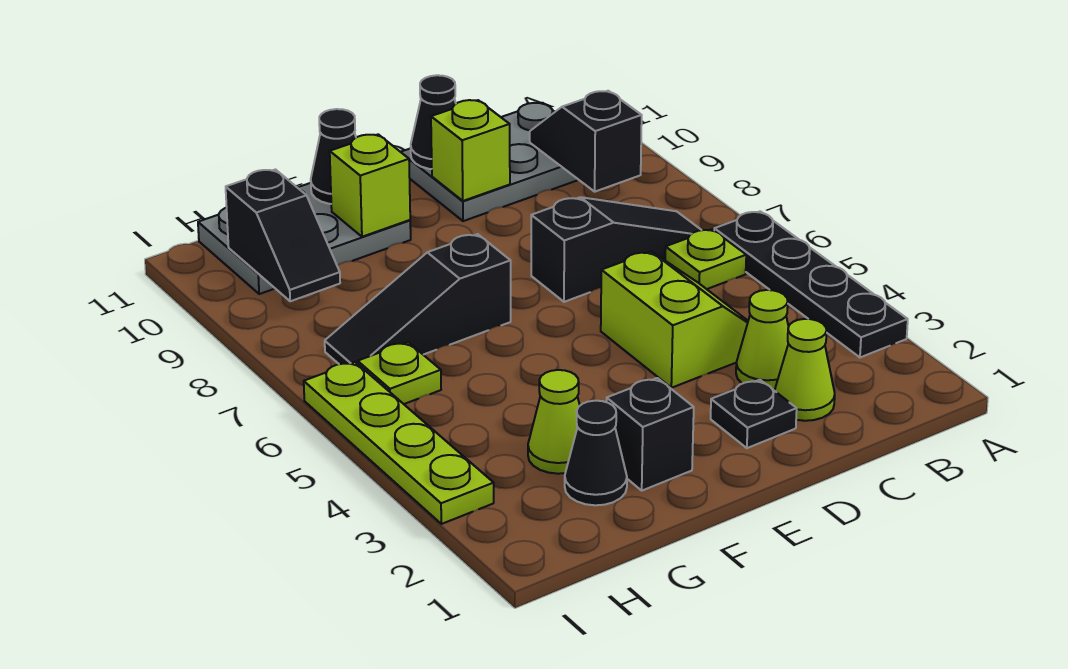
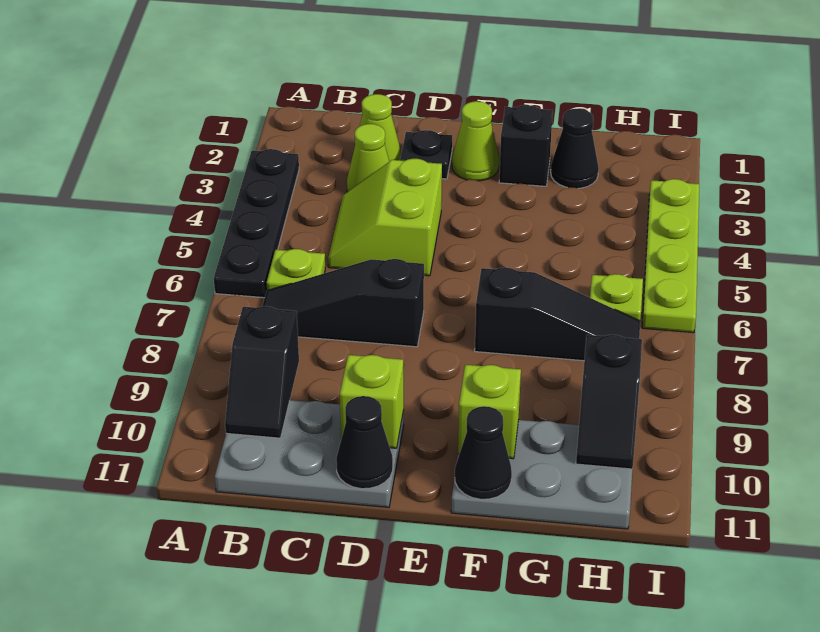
lime 1x1 cone [528,370,580,474] -> lime 1x1 cone moved to [452,101,499,181]
black 1x2 slope [226,169,340,301] -> black 1x2 slope turned to [576,335,642,469]

